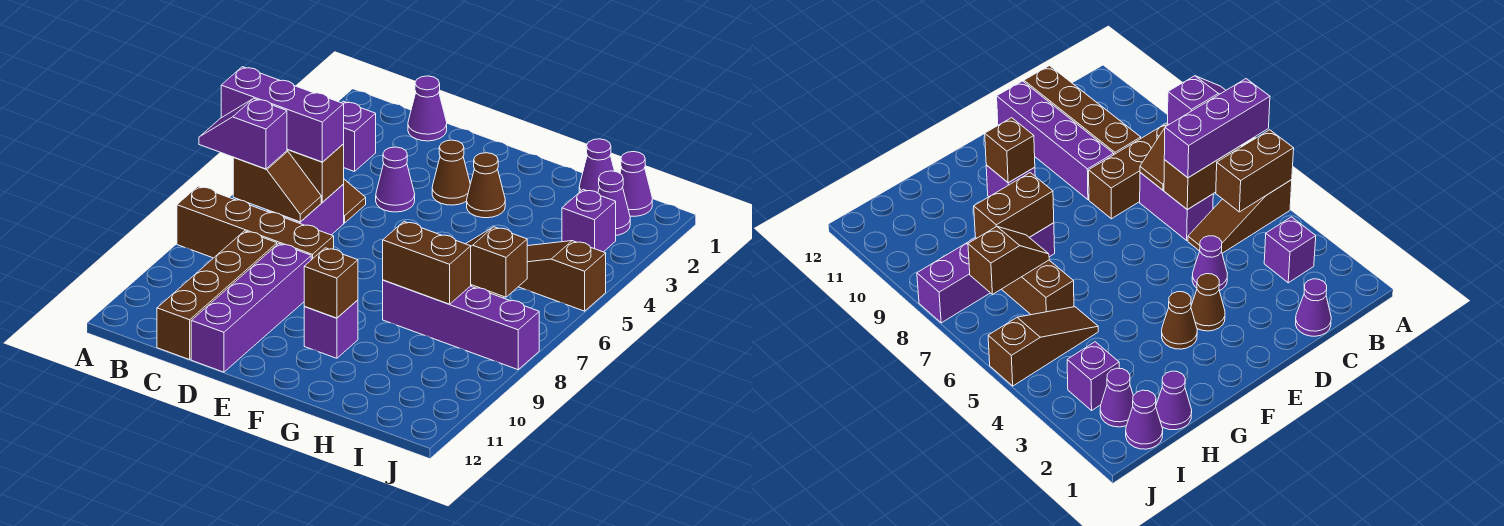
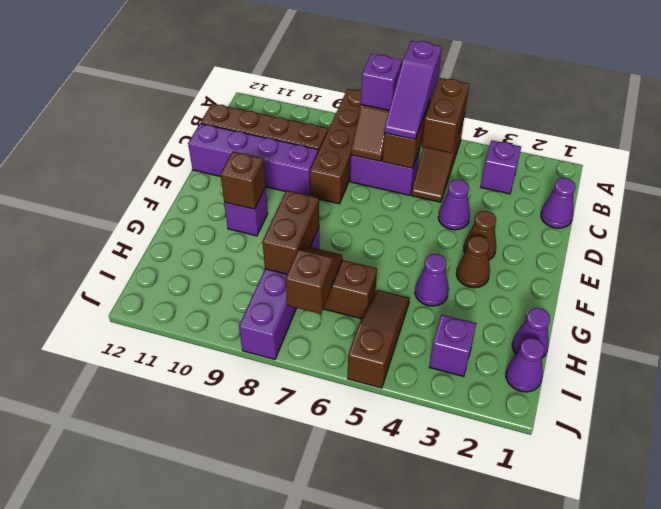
purple 1x3 brick [221,67,344,162] -> purple 1x3 slope [384,41,442,139]
purple 1x1 cone [598,171,630,235] -> purple 1x1 cone moved to [415,254,449,306]

